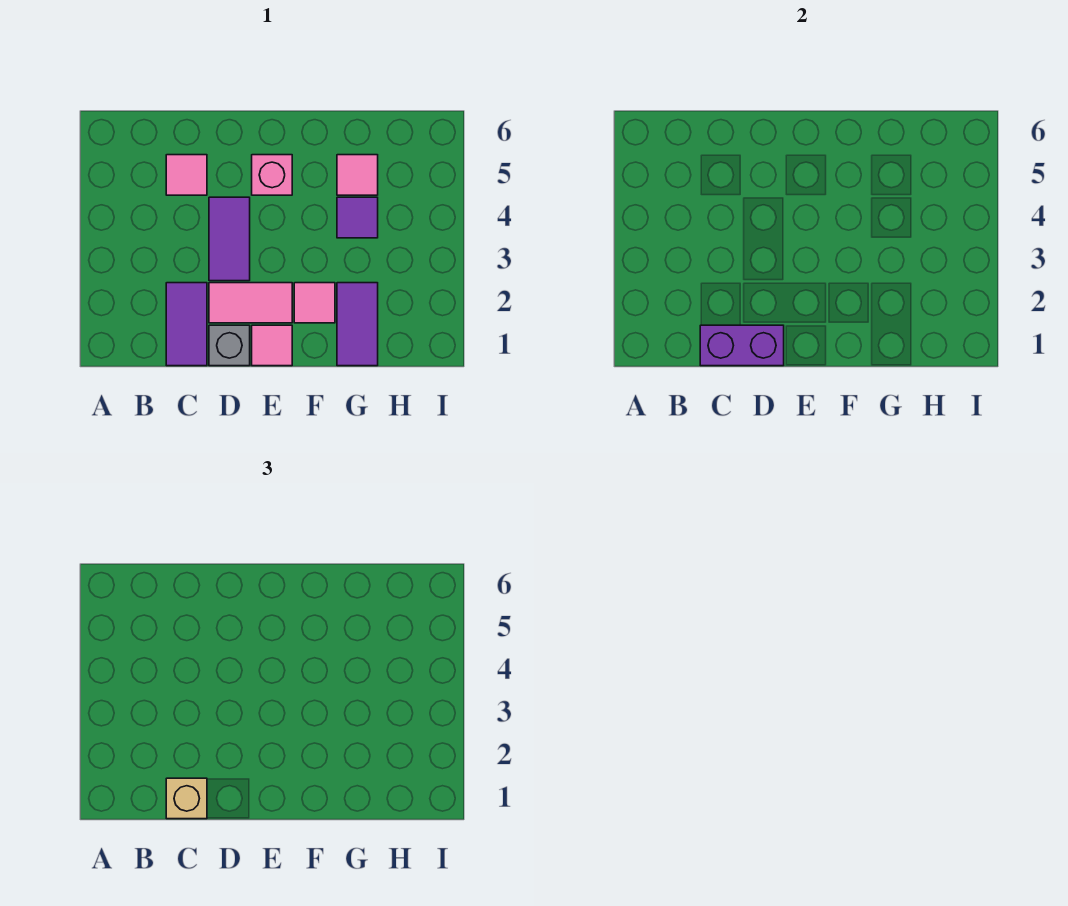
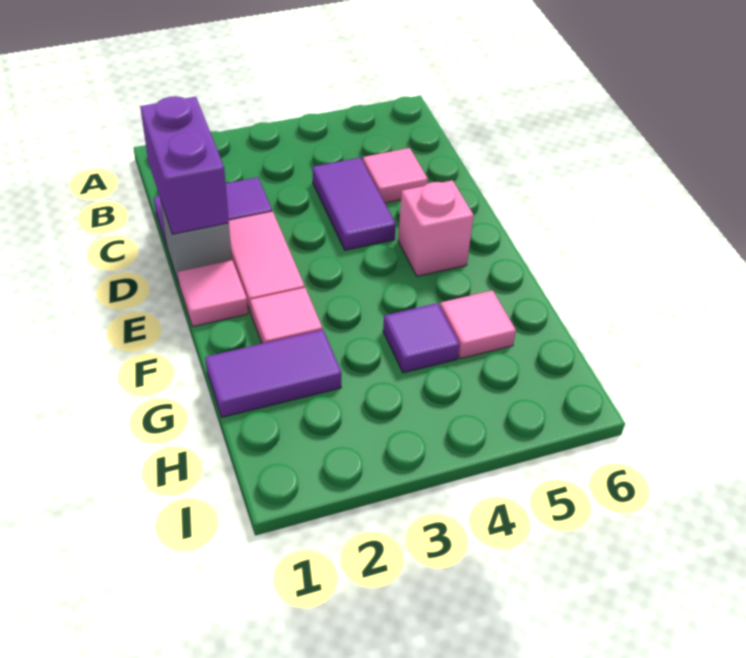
tan 1x1 brick [166,778,207,819] -> none
purple 1x2 tile [209,197,250,281] -> purple 1x2 tile turned to [312,158,396,250]

